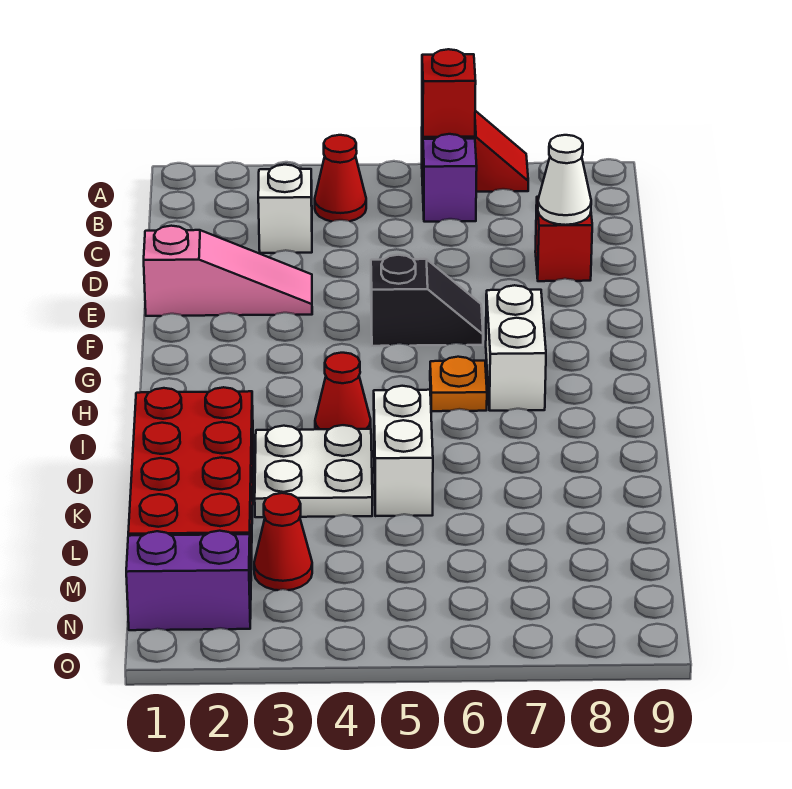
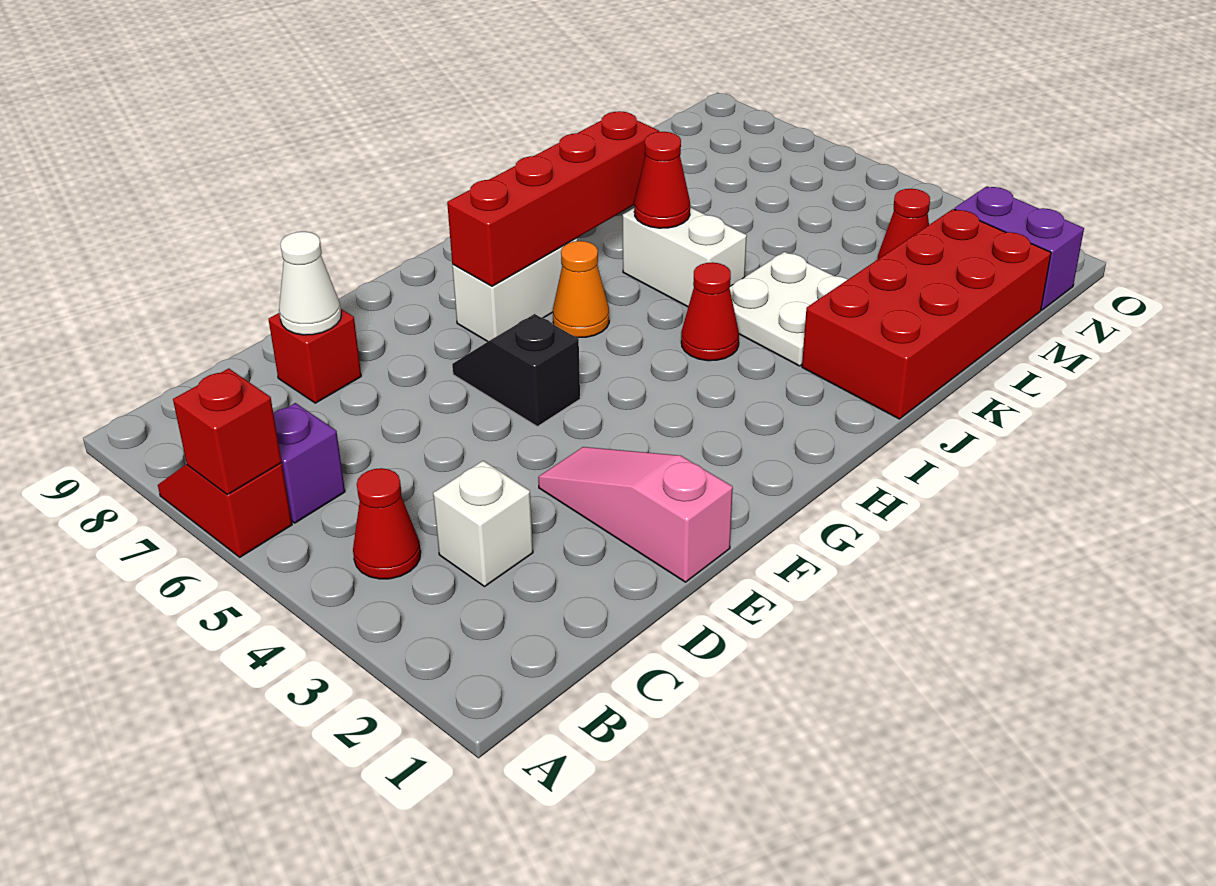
none -> red 1x4 brick [447,111,659,286]
orange 1x1 plate [430,357,487,411] -> orange 1x1 cone [553,241,609,338]
white 1x2 brick [374,386,433,516] -> white 1x2 brick turned to [623,207,747,307]
none -> red 1x1 cone [634,132,690,228]

